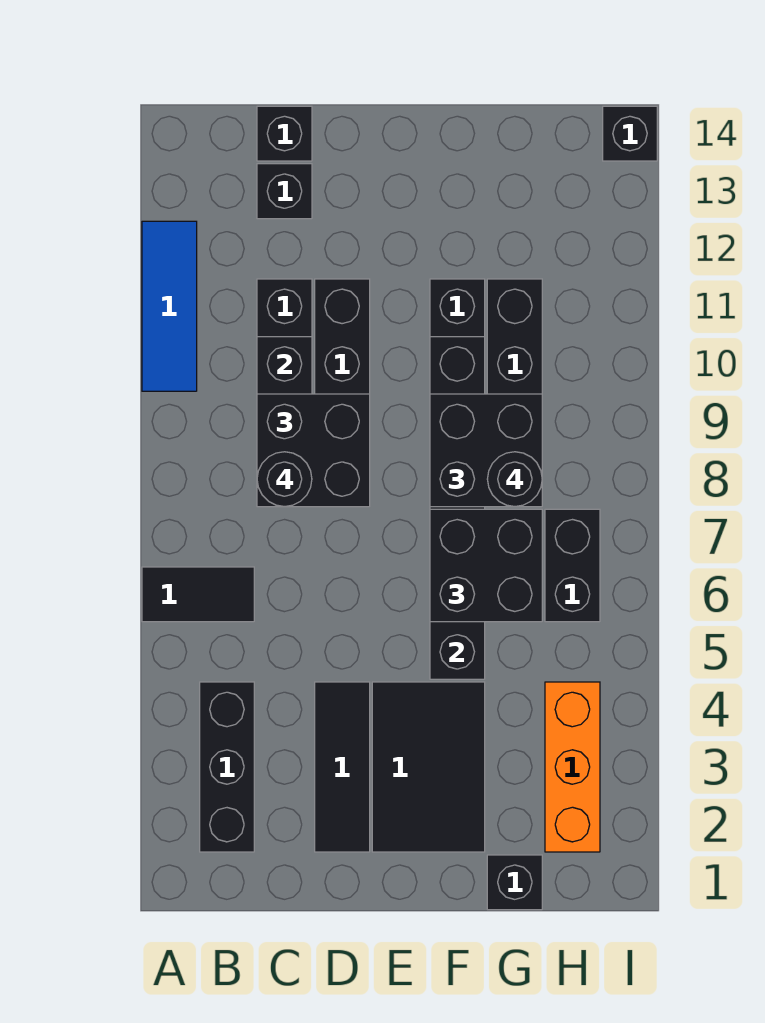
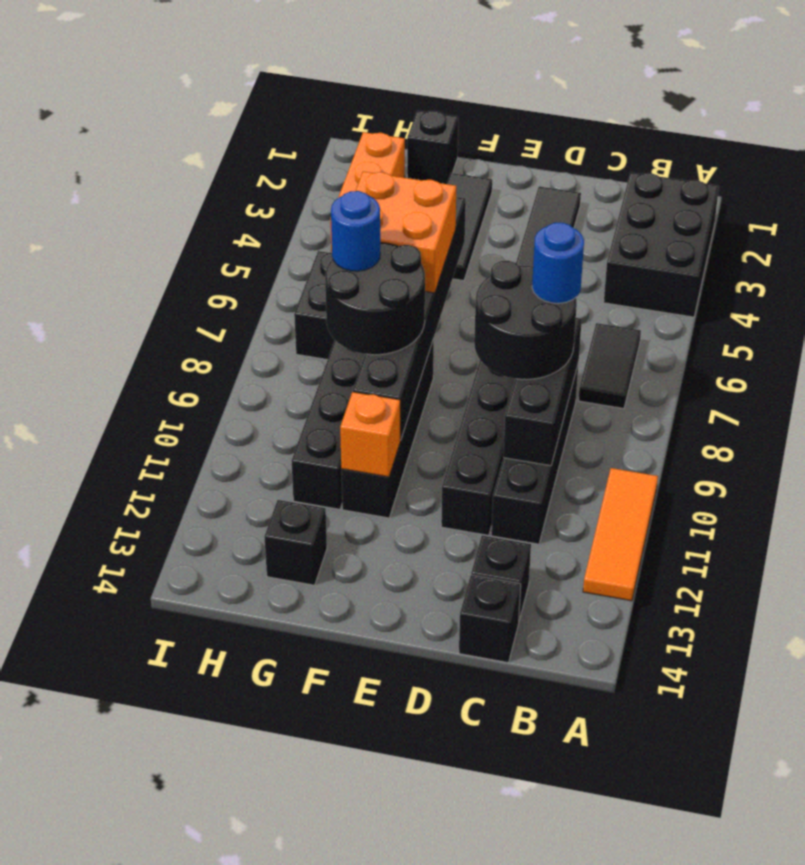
black 1x2 tile [142,567,254,622] -> black 1x2 tile turned to [578,323,641,409]
blue 1x3 tile [142,221,197,391] -> orange 1x3 tile [583,468,658,601]
black 1x3 brick [200,682,254,852] -> black 2x3 brick [604,172,719,317]
black 2x2 brick [257,394,370,507] -> black 2x2 round brick [474,261,577,379]
black 1x1 round brick [257,452,312,507] -> blue 1x1 round brick [532,223,584,303]
black 2x3 tile [372,682,485,852] -> black 1x3 tile [447,173,492,281]
black 2x2 brick [430,509,542,622] -> orange 2x2 brick [356,171,456,293]
black 2x2 brick [430,394,542,507] -> black 2x2 round brick [325,243,425,355]
none -> orange 1x1 brick [340,392,400,477]
black 1x1 round brick [487,452,542,507] -> blue 1x1 round brick [331,191,380,271]
black 1x1 brick [603,106,657,161] -> black 1x1 brick moved to [264,500,327,585]

